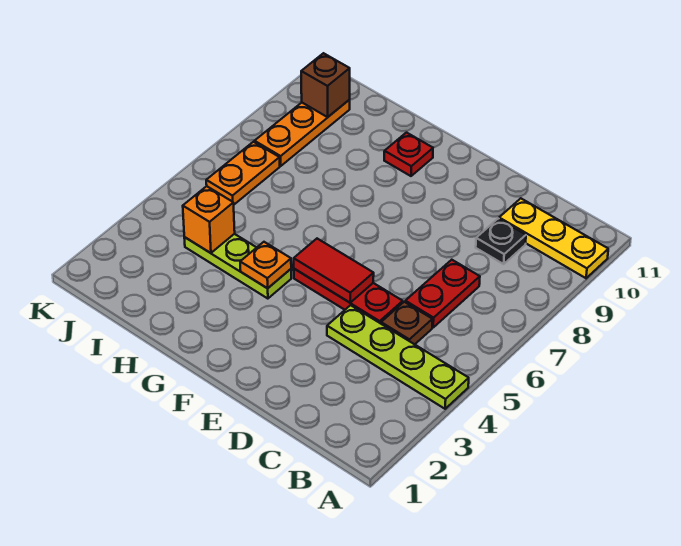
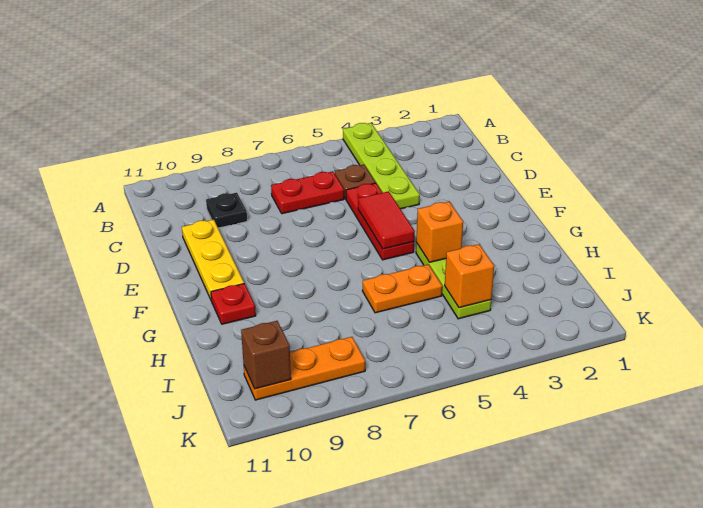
yellow 1x3 plate [499,198,608,278] -> yellow 1x3 plate moved to [182,220,244,301]
orange 1x1 plate [240,242,291,288] -> orange 1x1 brick [416,202,463,262]
orange 1x2 plate [206,142,280,204] -> orange 1x2 plate moved to [362,264,442,313]

